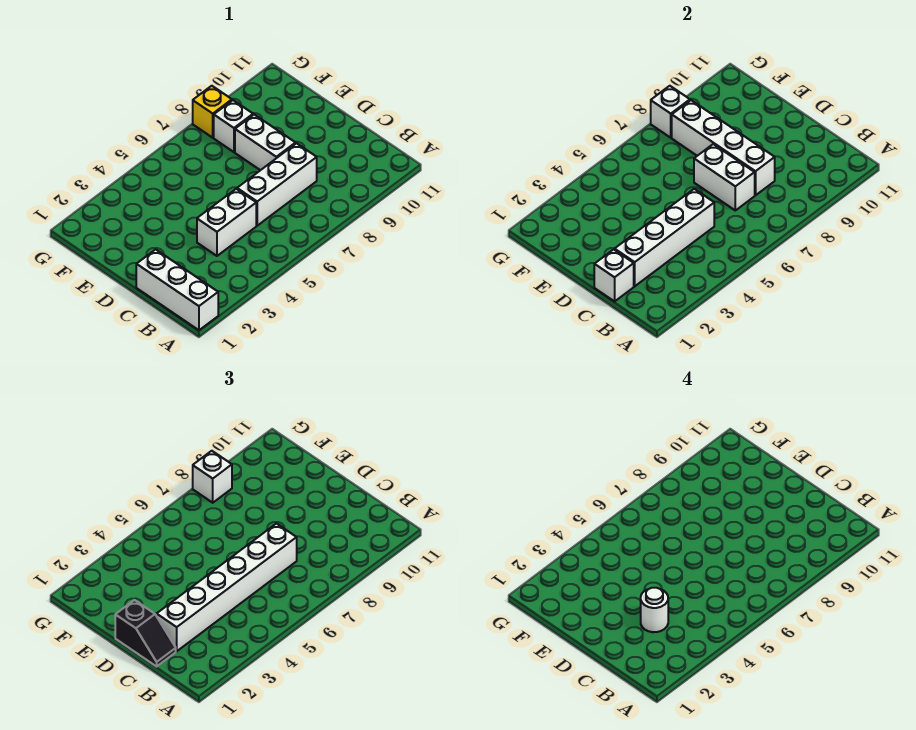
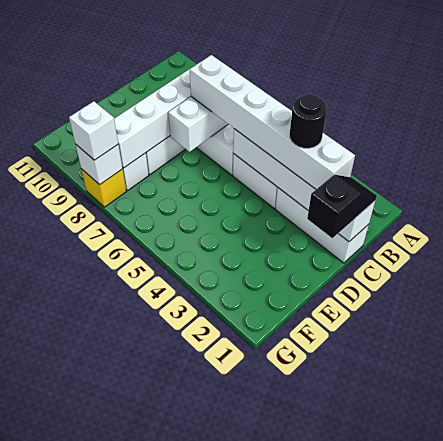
white 1x3 brick [136,249,218,330] -> white 1x3 brick turned to [275,188,369,263]
white 1x1 round brick [641,588,668,632] -> black 1x1 round brick [290,94,327,148]

